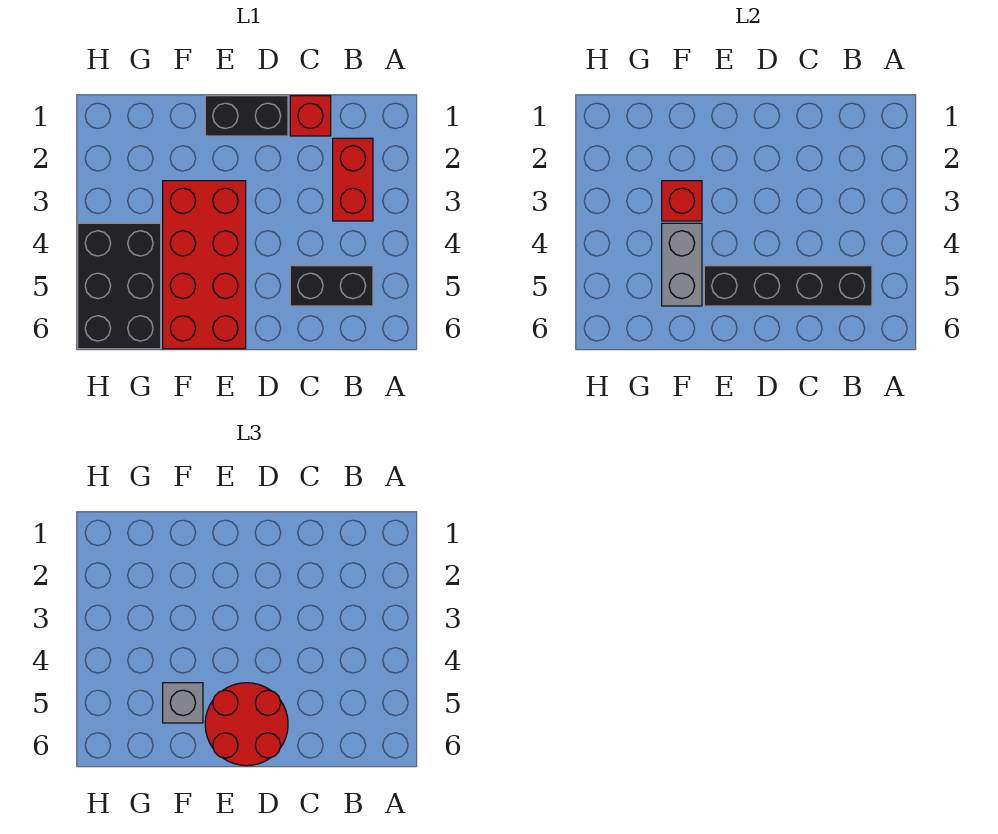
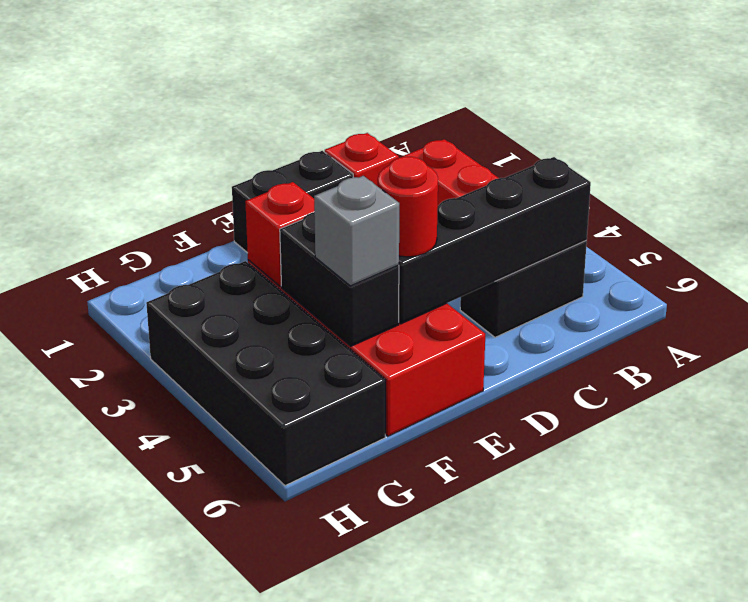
red 2x2 round brick [205,683,288,766] -> red 1x1 round brick [378,157,438,257]
grey 1x2 brick [662,223,702,306] -> black 1x2 brick [280,212,399,346]
black 2x3 brick [78,223,161,349] -> black 2x4 brick [146,261,386,486]

